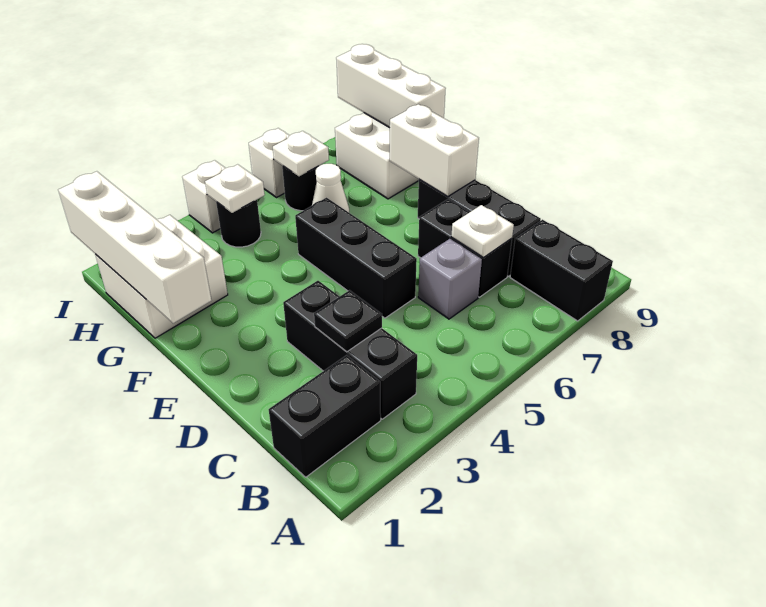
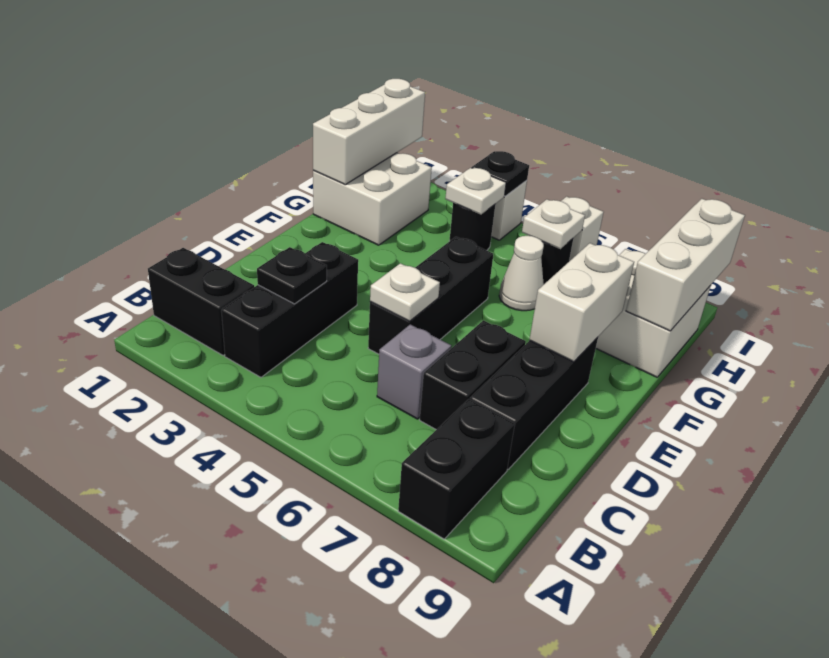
white 1x1 plate [451,205,514,257] -> white 1x1 plate moved to [370,263,440,321]
white 1x4 brick [58,171,211,323] -> white 1x3 brick [313,79,425,185]
none -> black 1x1 plate [472,151,529,196]

